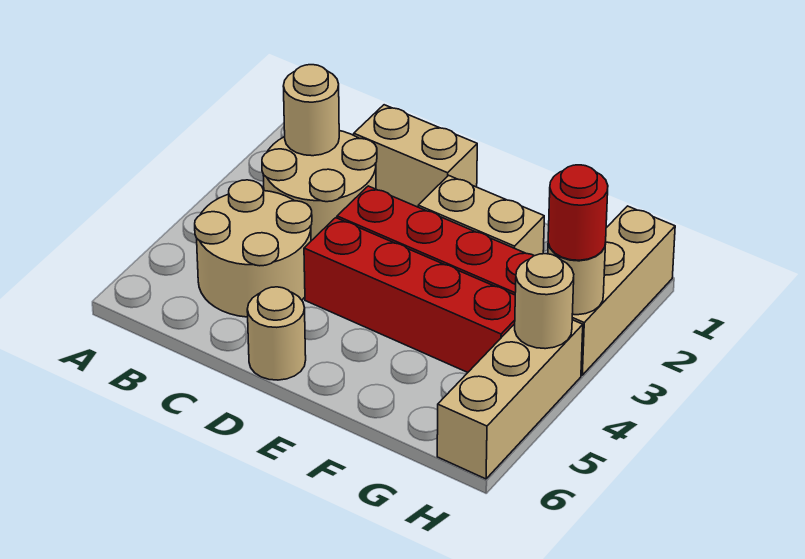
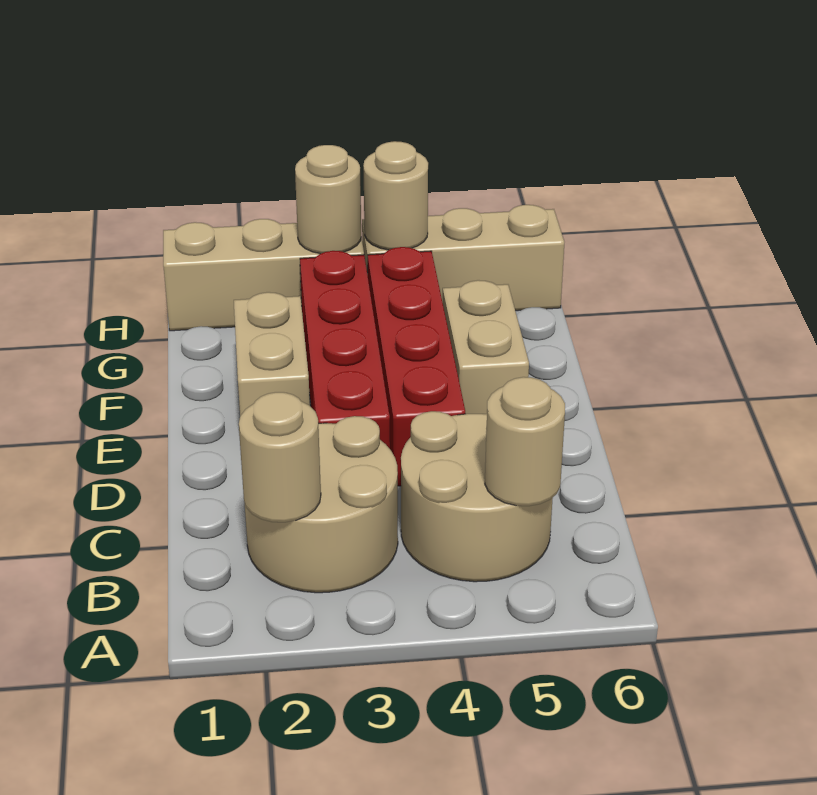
tan 1x2 brick [354,105,477,207] -> tan 1x2 brick moved to [443,280,529,414]
tan 1x1 round brick [247,287,306,380] -> tan 1x1 round brick moved to [485,377,565,506]
red 1x1 round brick [548,165,608,260] -> none

